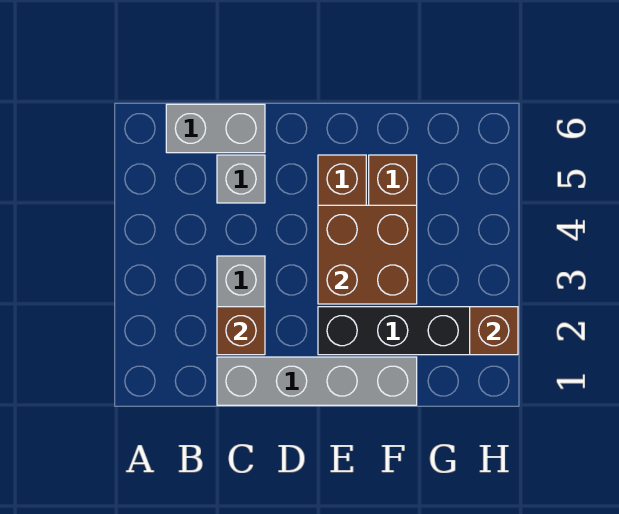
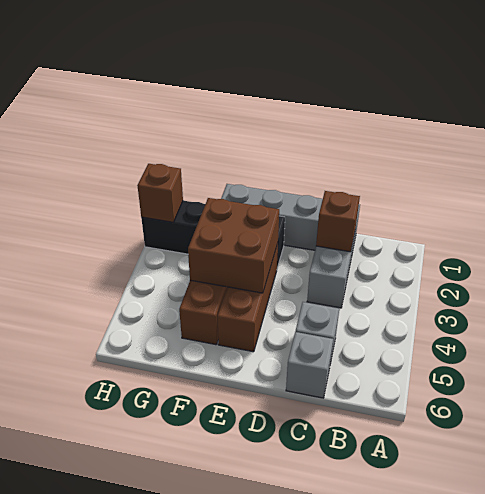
grey 1x2 brick [166,104,265,153] -> grey 1x1 brick [286,332,333,398]

